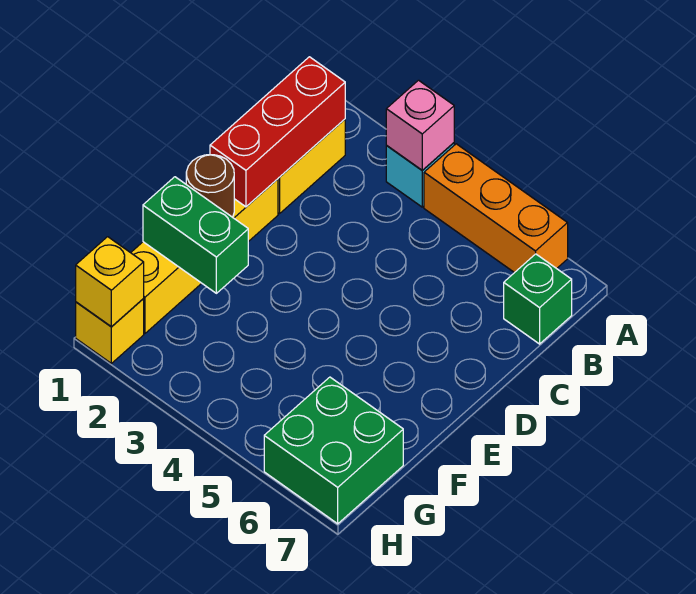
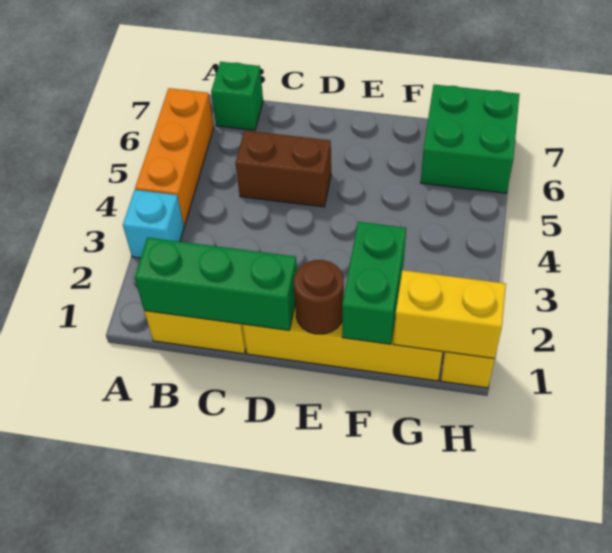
pink 1x1 brick [386,80,454,170] -> none
red 1x3 brick [210,57,345,207] -> green 1x3 brick [135,237,297,330]
none -> brown 1x2 brick [235,131,331,207]
yellow 1x1 brick [76,237,144,327] -> yellow 1x2 brick [394,270,506,359]

